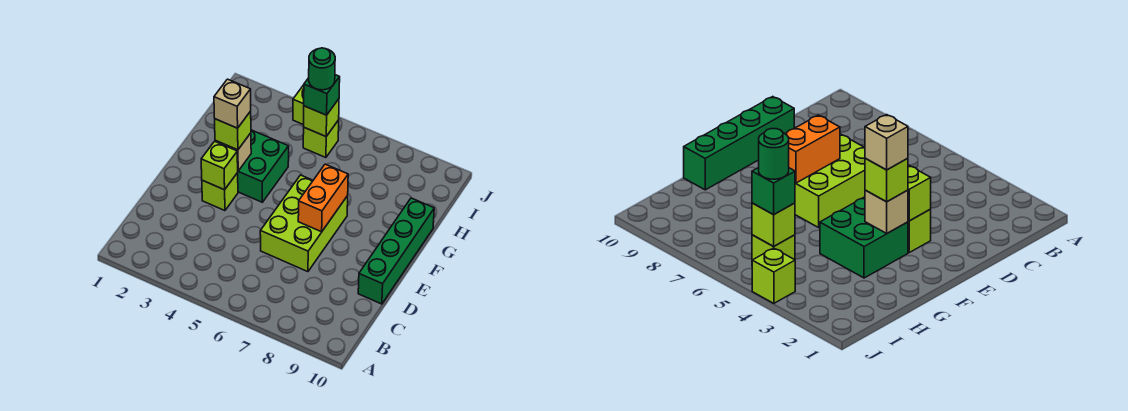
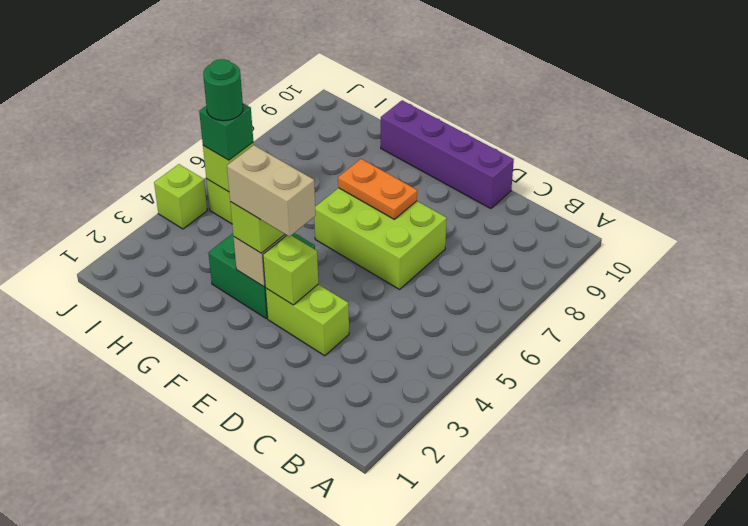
green 1x4 brick [358,198,434,304] -> purple 1x4 brick [381,100,514,209]
lime 1x1 brick [202,173,238,211] -> lime 1x2 brick [265,284,349,356]
orange 1x2 brick [298,164,348,232] -> orange 1x2 plate [338,159,417,219]
tan 1x1 brick [214,79,251,128] -> tan 1x2 brick [227,145,316,237]

